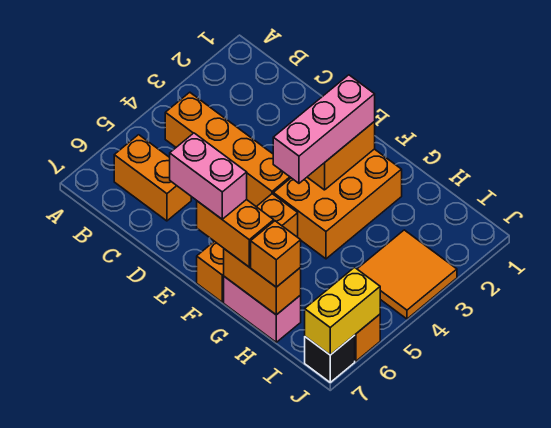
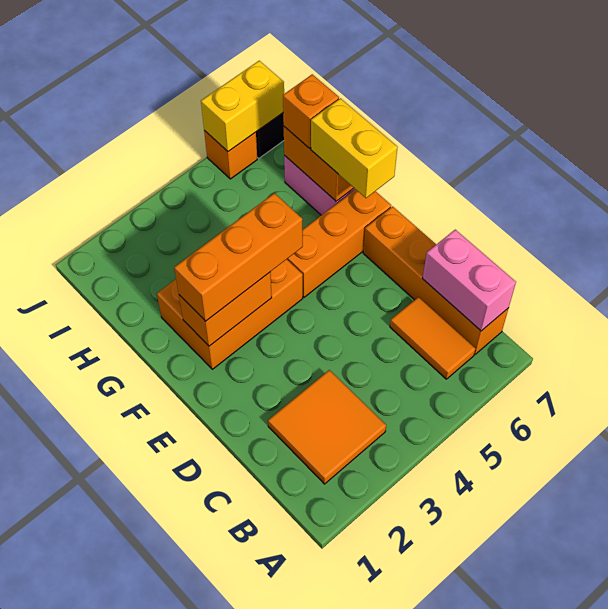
orange 1x4 brick [165,92,291,206] -> orange 1x4 brick moved to [363,206,509,354]
orange 1x2 brick [114,135,191,221] -> orange 1x2 tile [390,297,476,379]
pink 1x2 brick [170,133,247,219] -> pink 1x2 brick moved to [422,230,516,331]
pink 1x3 brick [273,75,375,183] -> orange 1x3 brick [174,193,303,321]
orange 1x2 brick [197,200,274,267] -> yellow 1x2 brick [311,98,398,198]
orange 2x2 tile [358,230,457,319] -> orange 2x2 tile moved to [268,370,386,484]

